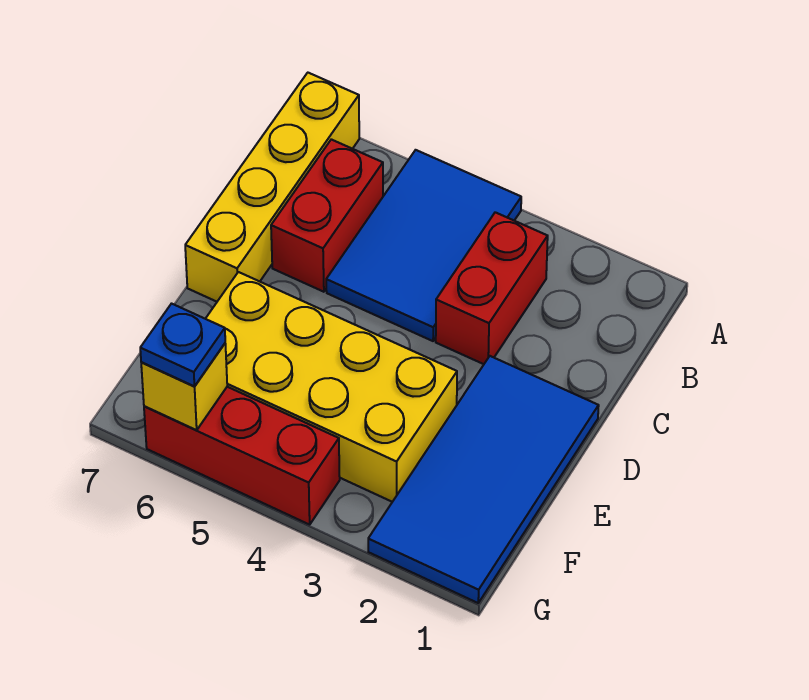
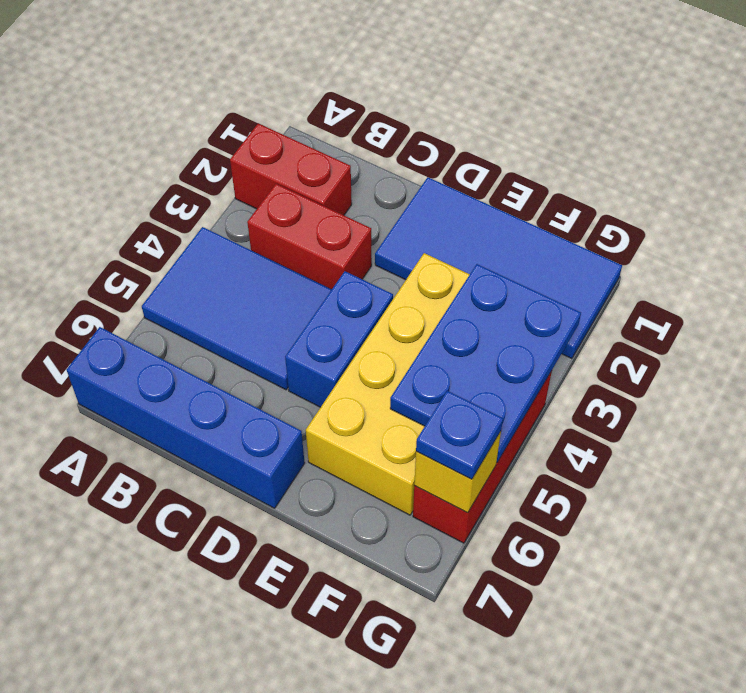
yellow 1x4 brick [185,73,359,302] -> blue 1x4 brick [66,327,305,508]
red 1x2 brick [271,139,383,292] -> red 1x2 brick moved to [230,123,352,215]
none -> blue 1x2 brick [285,271,393,407]
none -> blue 2x3 plate [390,264,581,462]

